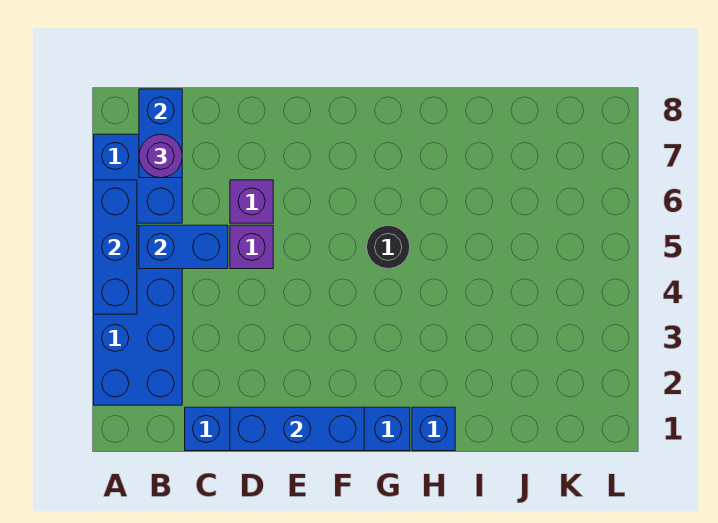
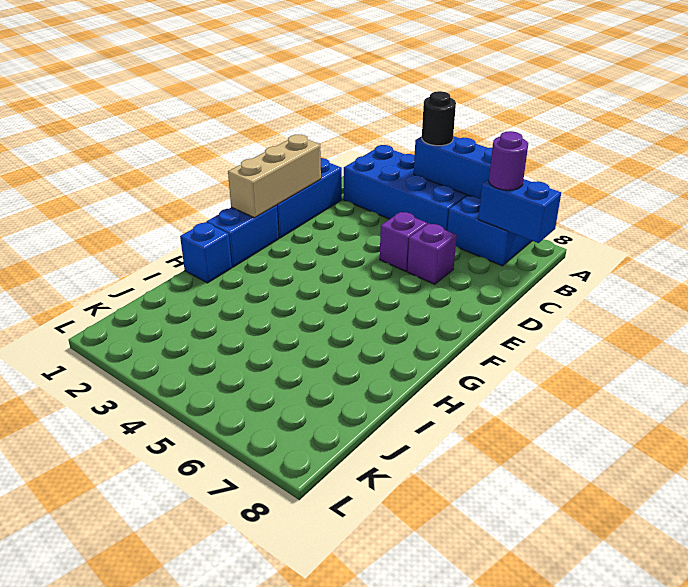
blue 1x2 brick [139,225,228,269] -> none
blue 1x3 brick [230,407,364,451] -> tan 1x3 brick [228,135,321,218]
black 1x1 round brick [367,225,410,269] -> black 1x1 round brick moved to [422,91,456,146]

